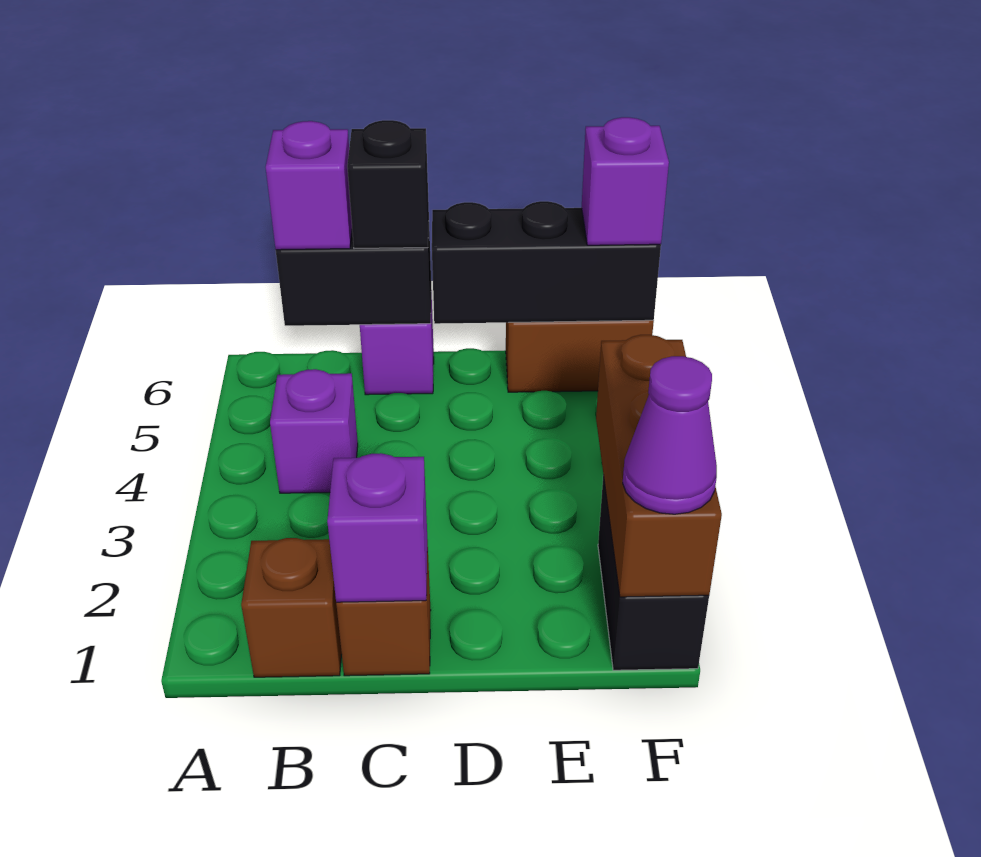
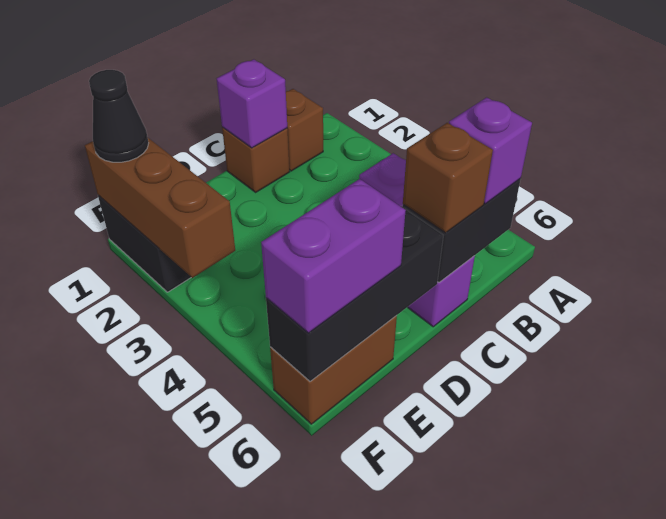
black 1x1 brick [347,120,429,249] -> brown 1x1 brick [403,123,493,233]
purple 1x1 cone [623,356,717,514] -> black 1x1 cone [89,70,149,162]
purple 1x1 brick [582,117,669,245] -> purple 1x2 brick [261,179,406,333]

